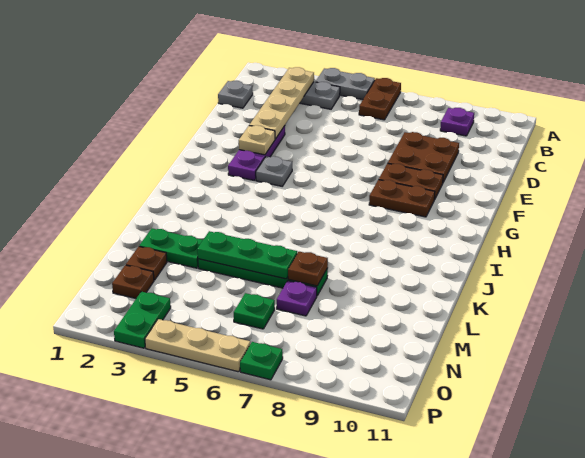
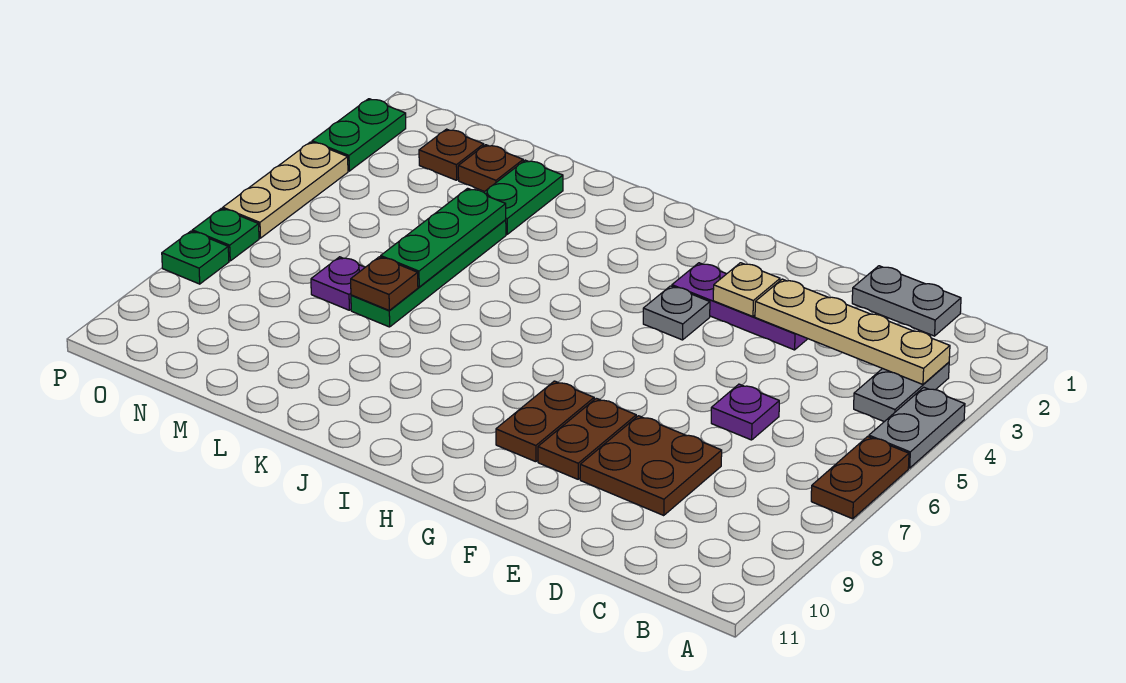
brown 1x2 plate [359,78,401,120] -> brown 1x2 plate turned to [811,436,909,519]
purple 1x1 plate [440,108,474,136] -> purple 1x1 plate moved to [711,384,779,440]
grey 1x1 plate [218,81,253,108] -> grey 1x2 plate [852,266,961,336]
green 1x1 plate [234,293,275,329] -> green 1x1 plate moved to [162,231,229,284]
green 1x2 plate [114,292,171,348] -> green 1x2 plate turned to [312,99,406,171]

